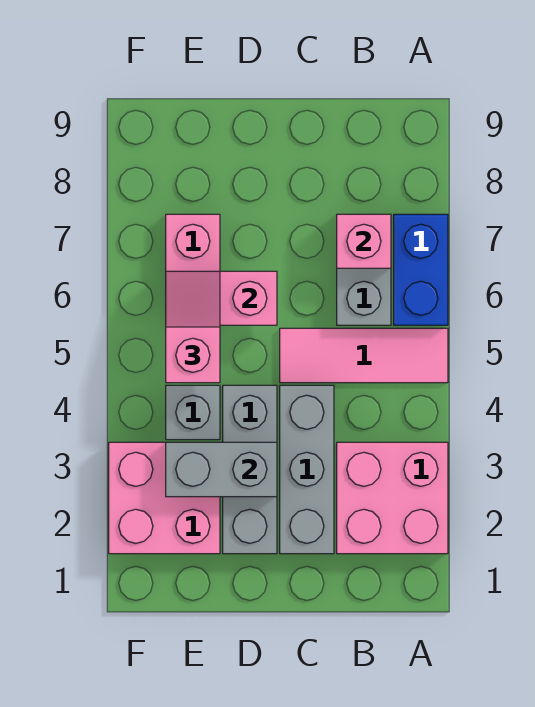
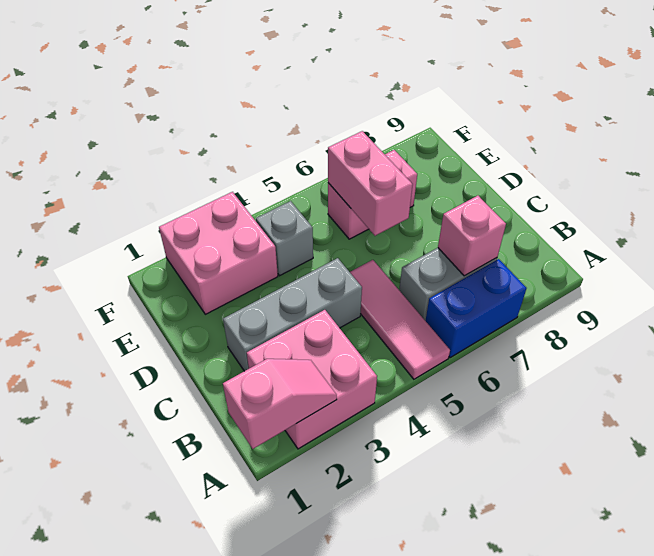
grey 1x3 brick [223,385,277,554] -> none
grey 1x2 brick [166,442,277,497] -> none
pink 1x2 slope [166,271,220,383] -> pink 1x2 slope moved to [223,359,337,449]

